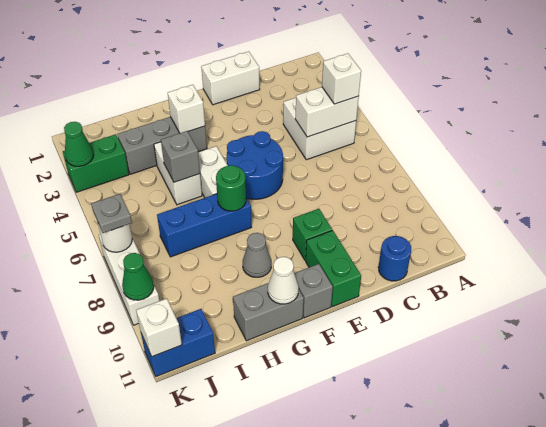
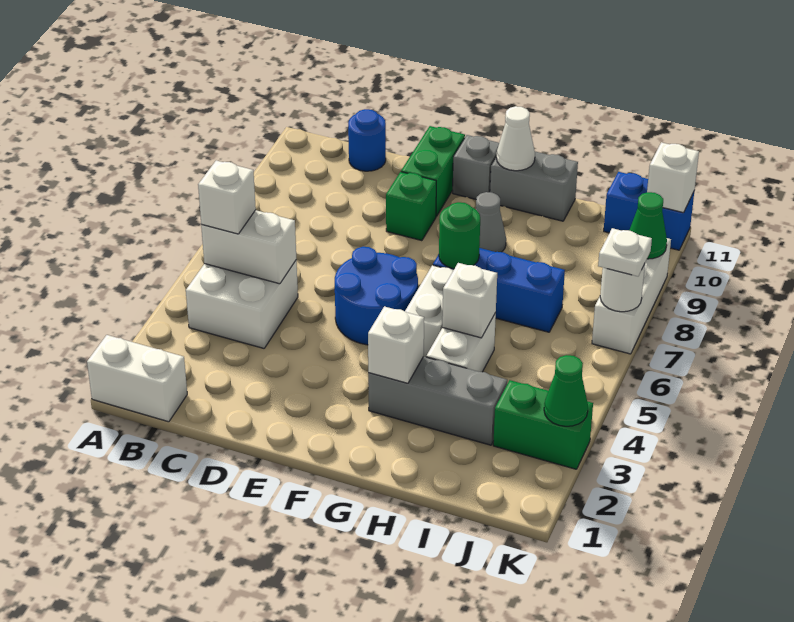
white 1x2 brick [201,51,260,105] -> white 1x2 brick moved to [87,335,187,422]
grey 1x1 brick [161,131,200,182] -> white 1x1 brick [442,263,497,338]
grey 1x1 plate [91,194,132,233] -> white 1x1 plate [598,228,652,276]

